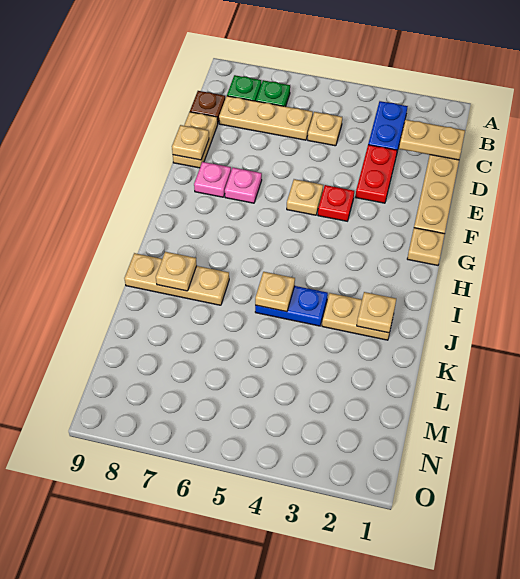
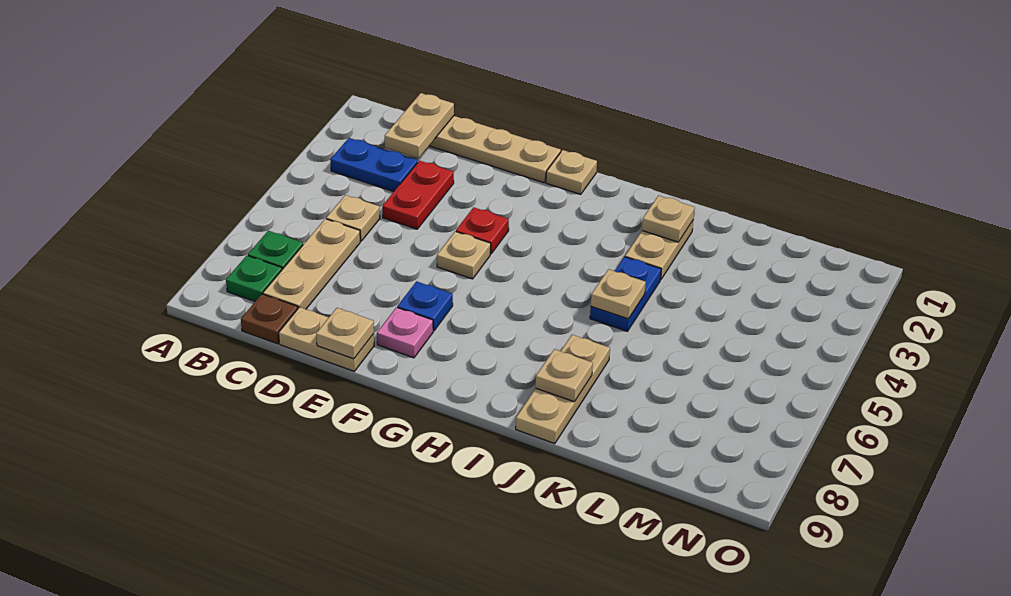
red 1x2 plate [356,145,397,203] -> red 1x2 plate turned to [382,161,454,229]
pink 1x1 plate [225,168,262,203] -> blue 1x1 plate [397,281,453,331]

